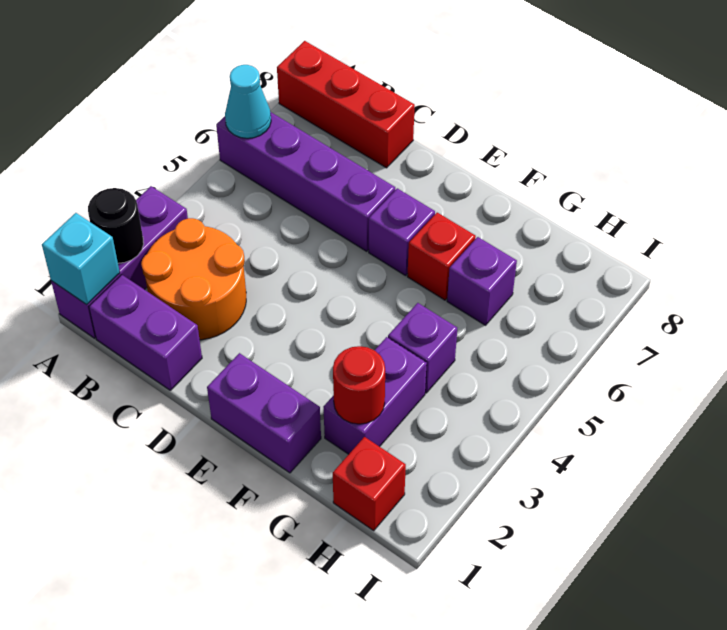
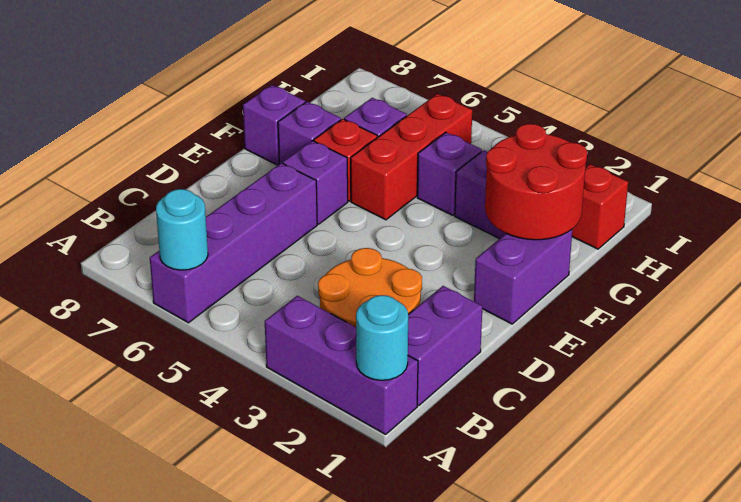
cyan 1x1 brick [42,213,120,305] -> cyan 1x1 round brick [356,295,408,380]
black 1x1 round brick [88,188,144,263] -> none
cyan 1x1 cone [225,65,271,138] -> cyan 1x1 round brick [156,189,208,270]
red 1x3 brick [277,41,415,168] -> red 1x3 brick moved to [351,94,472,220]
none -> purple 1x1 brick [278,102,341,164]
none -> purple 1x1 brick [243,85,305,165]
red 1x1 round brick [333,346,385,424] -> red 2x2 round brick [485,124,587,240]

